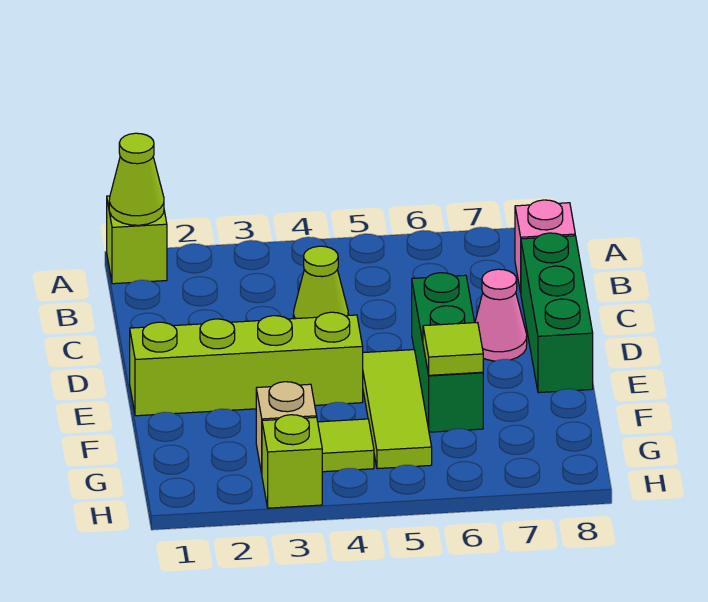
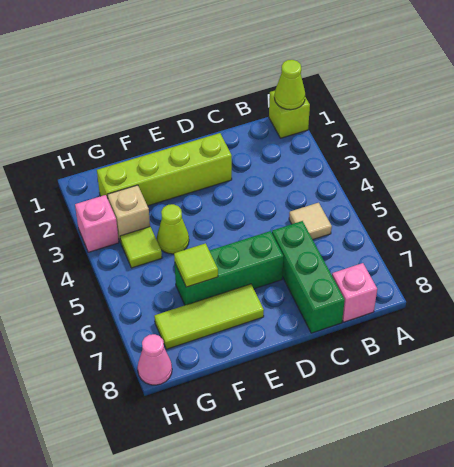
none -> tan 1x1 tile [289,203,332,239]
lime 1x1 cone [293,246,348,319] -> lime 1x1 cone moved to [157,204,189,254]
green 1x3 brick [521,233,593,393] -> green 1x3 brick turned to [272,221,345,333]
pink 1x1 cone [475,269,527,361] -> pink 1x1 cone moved to [138,334,172,385]
lime 1x4 brick [130,312,363,416] -> lime 1x4 brick turned to [97,133,232,206]
lime 1x3 tile [363,350,432,469] -> lime 1x3 tile moved to [154,284,264,349]
lime 1x1 brick [262,415,322,508] -> pink 1x1 brick [75,195,119,252]

